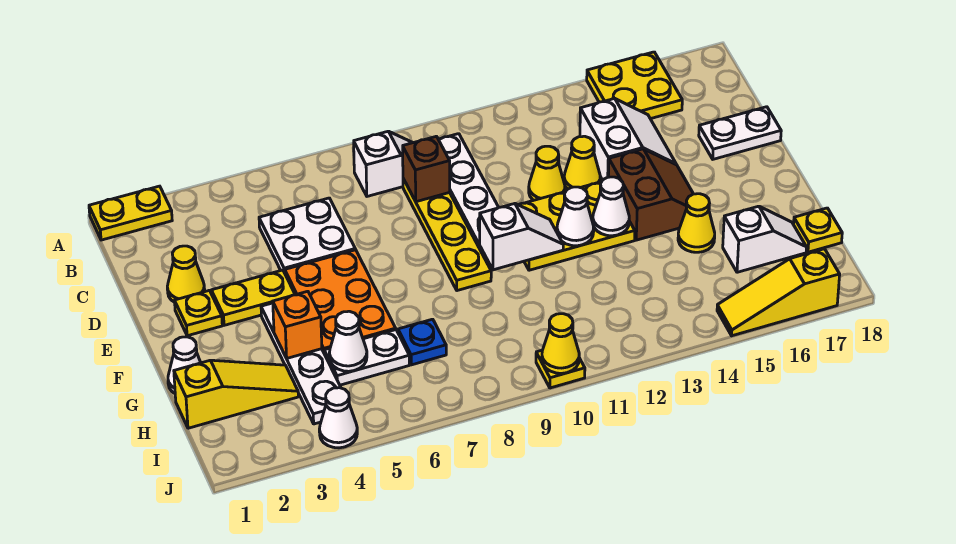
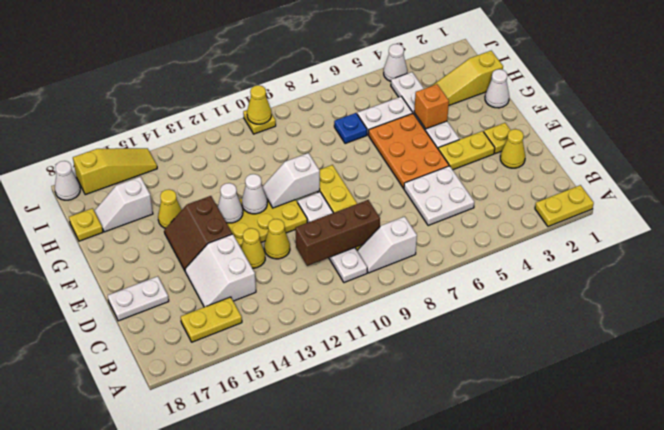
yellow 2x2 plate [587,52,682,119] -> yellow 1x2 plate [181,297,242,342]
brown 1x1 brick [403,136,450,202] -> brown 1x3 brick [295,200,380,266]
white 1x1 cone [329,311,367,371] -> white 1x1 cone moved to [55,161,80,200]

